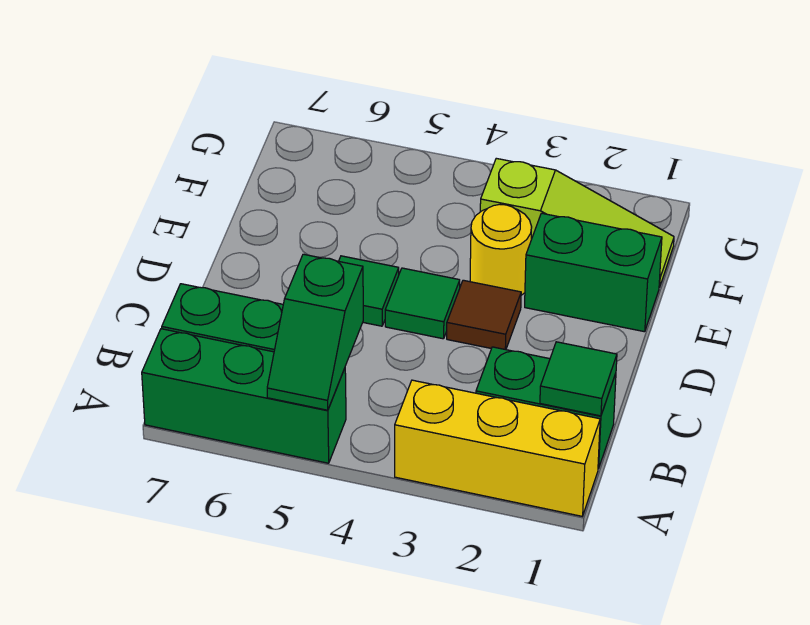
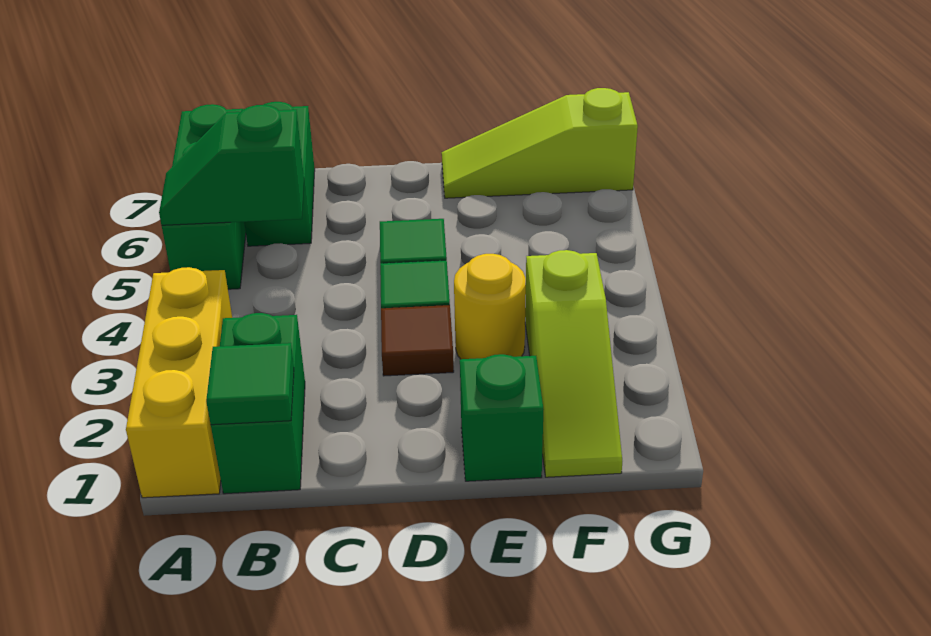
green 1x2 brick [525,213,662,332] -> green 1x1 brick [460,354,544,481]
none -> lime 1x3 slope [442,88,638,198]

